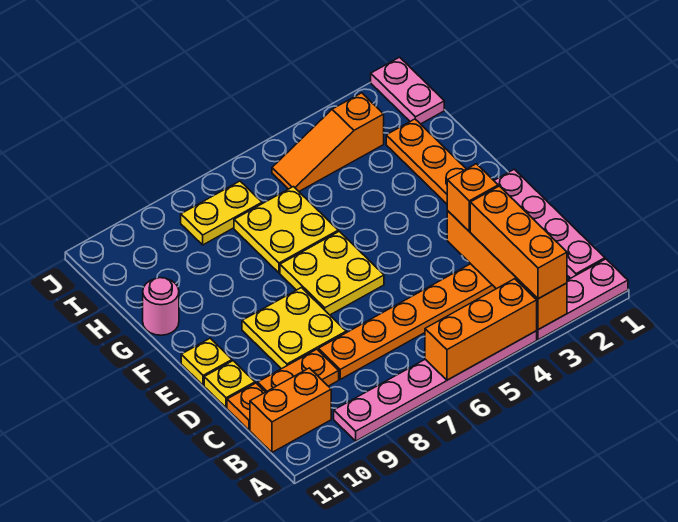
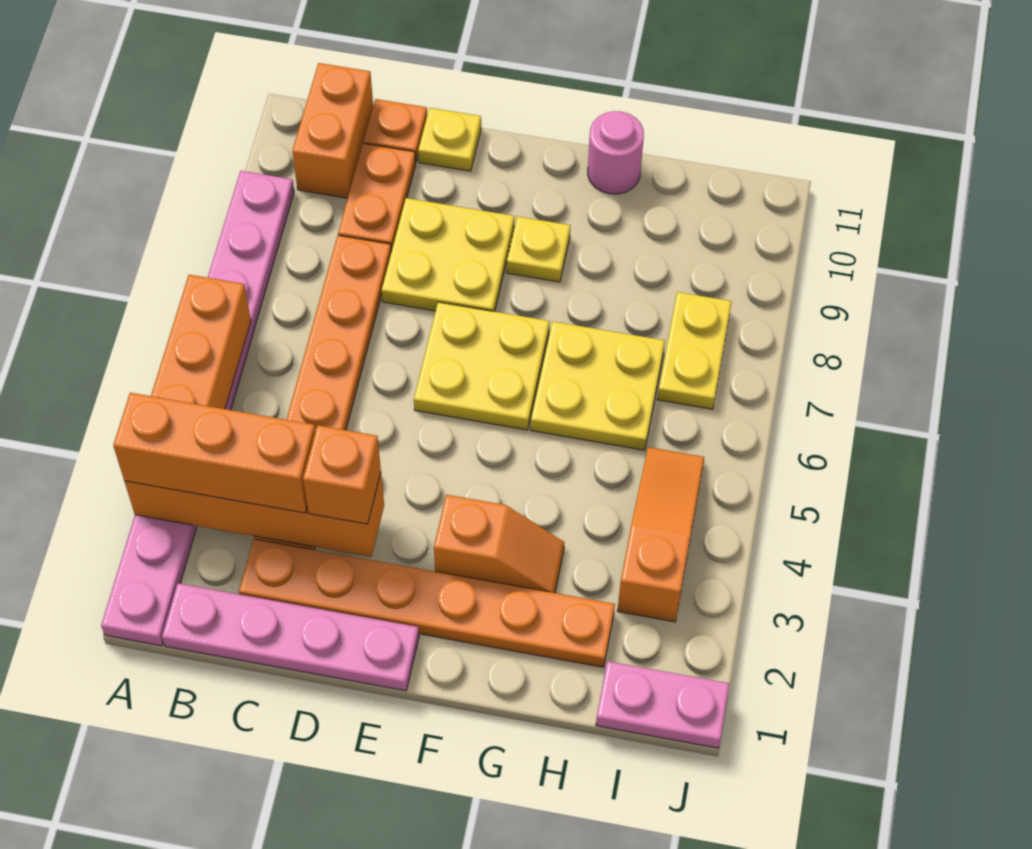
yellow 1x1 plate [181,338,232,385] -> yellow 1x1 plate moved to [507,216,570,282]
none -> orange 1x2 slope [434,495,564,593]

